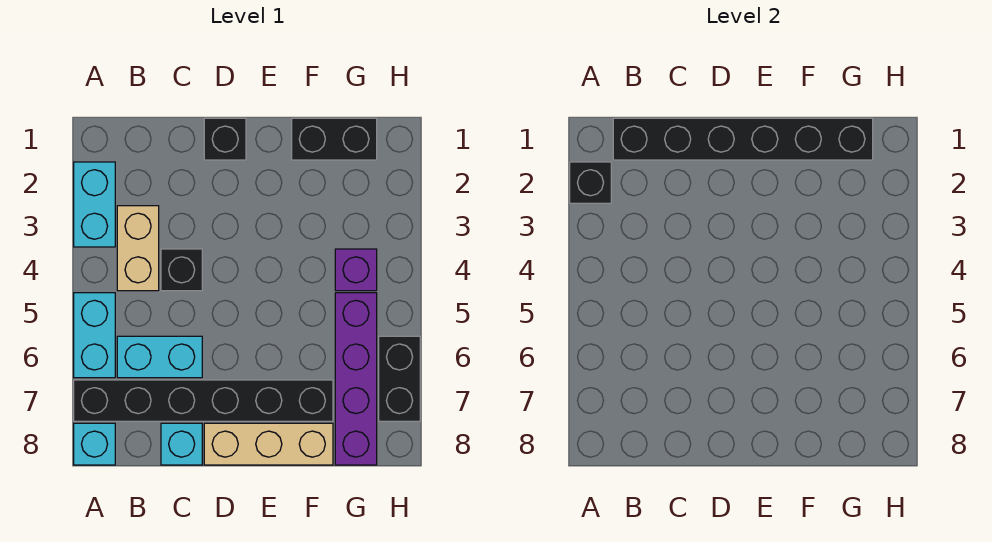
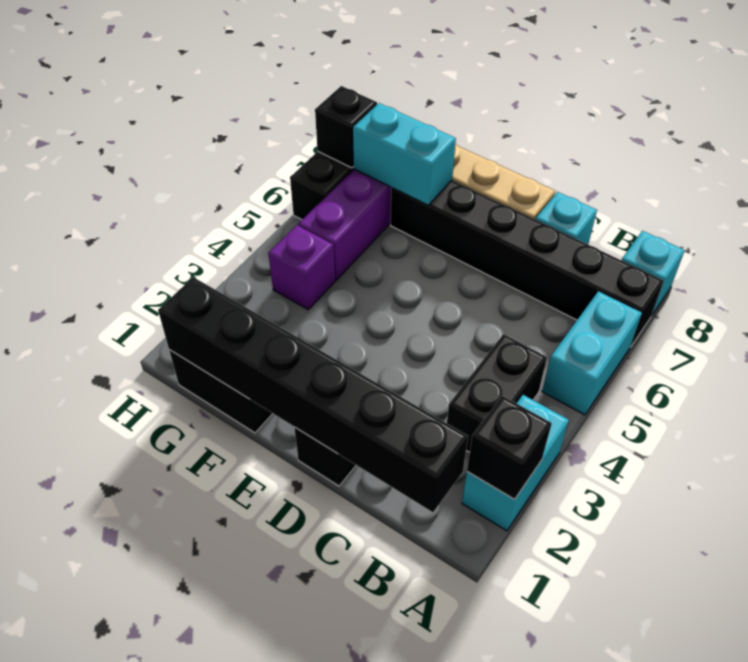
tan 1x2 brick [117,206,159,291] -> black 1x2 brick [447,334,547,452]
cyan 1x2 brick [117,336,202,378] -> cyan 1x2 brick moved to [353,103,456,205]
black 1x1 brick [161,249,202,291] -> black 1x1 brick moved to [315,86,377,168]

